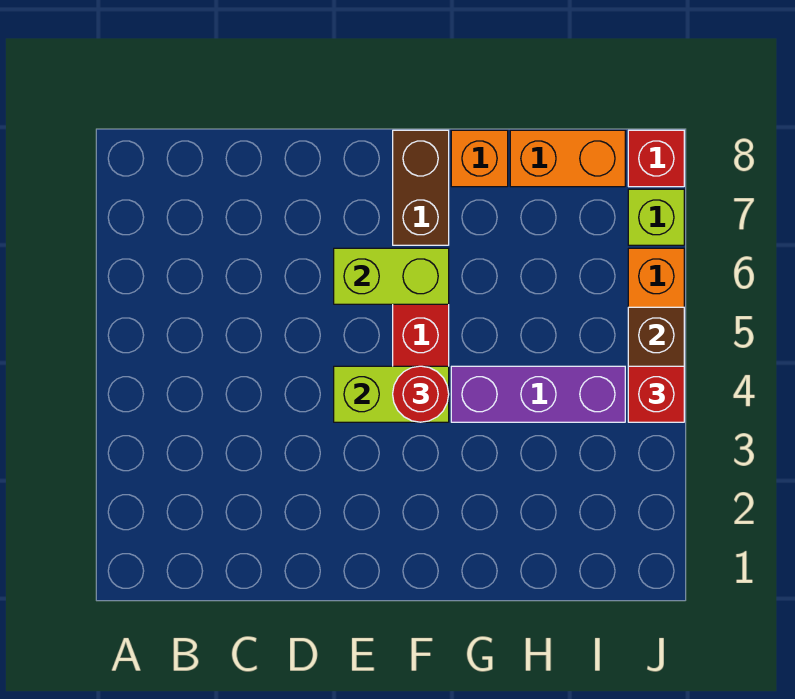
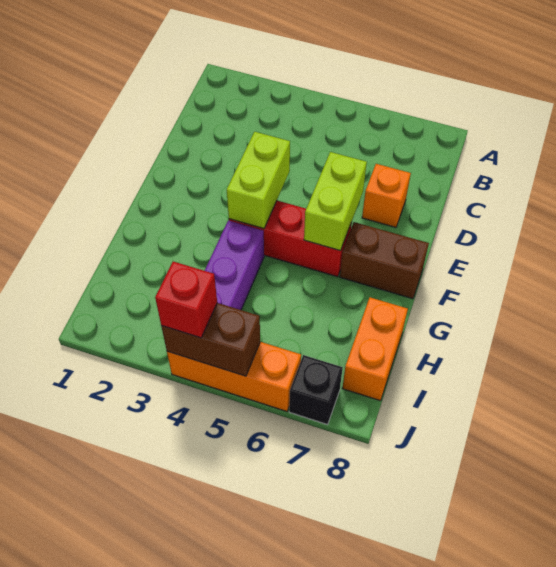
red 1x1 round brick [393,366,449,422] -> none
orange 1x1 brick [451,130,508,187] -> orange 1x1 brick moved to [362,164,411,227]
lime 1x1 brick [628,189,684,245] -> black 1x1 brick [289,355,343,425]
red 1x1 brick [628,130,684,187] -> none

